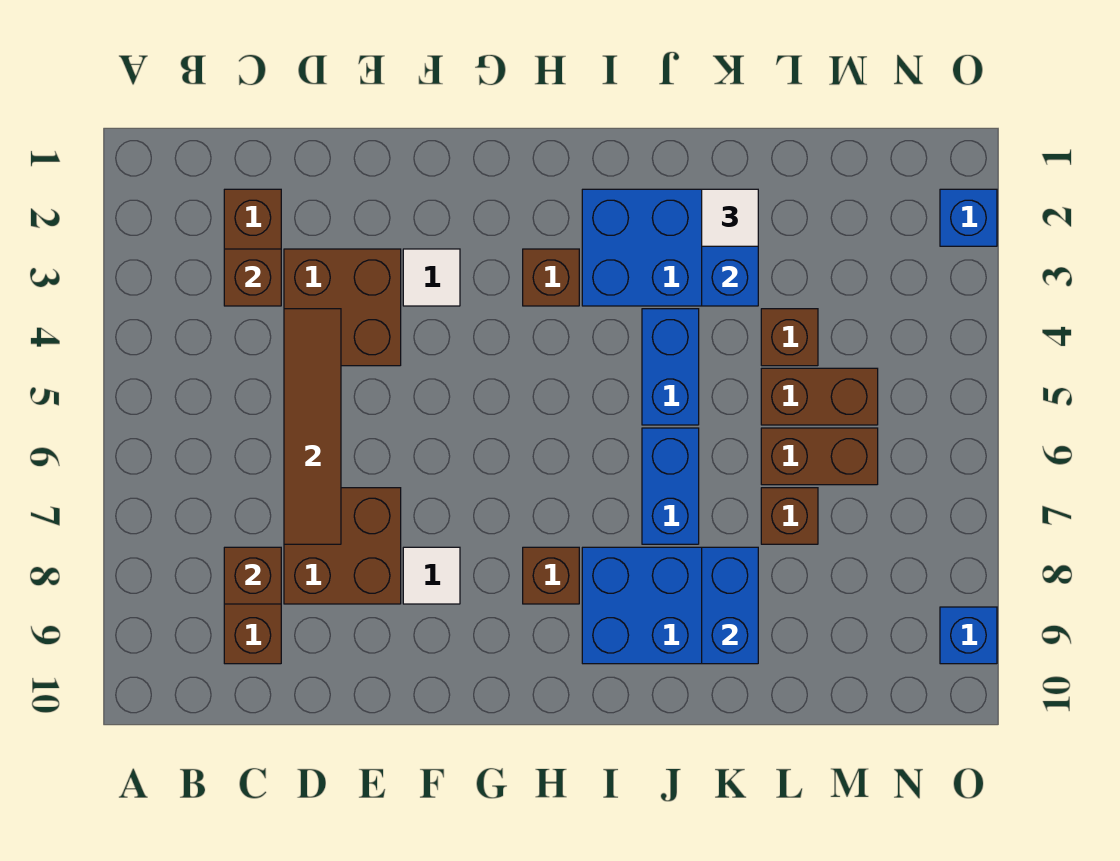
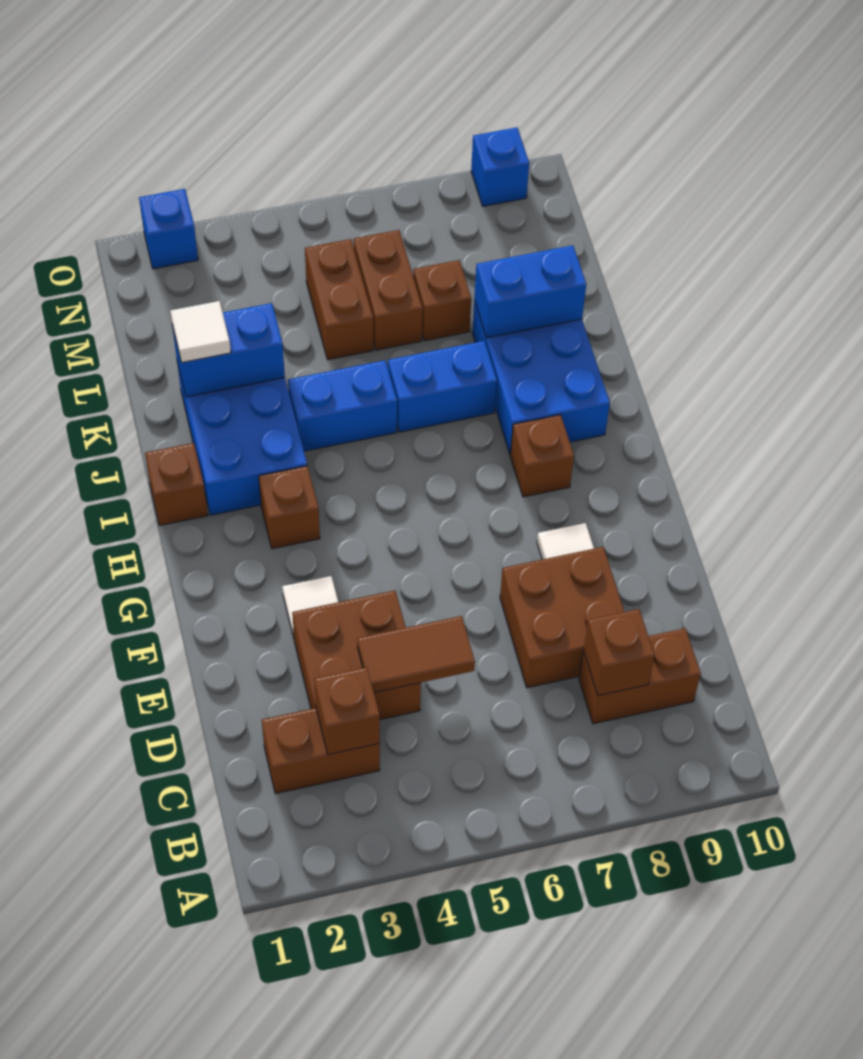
brown 1x4 tile [284,309,341,544] -> brown 1x2 tile [357,616,475,693]
brown 1x1 brick [761,309,818,366] -> brown 1x1 brick moved to [145,443,208,526]

